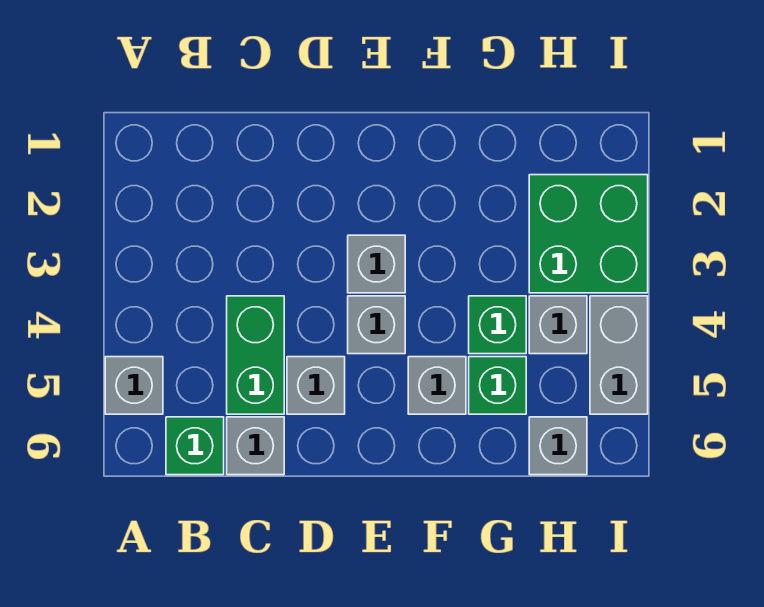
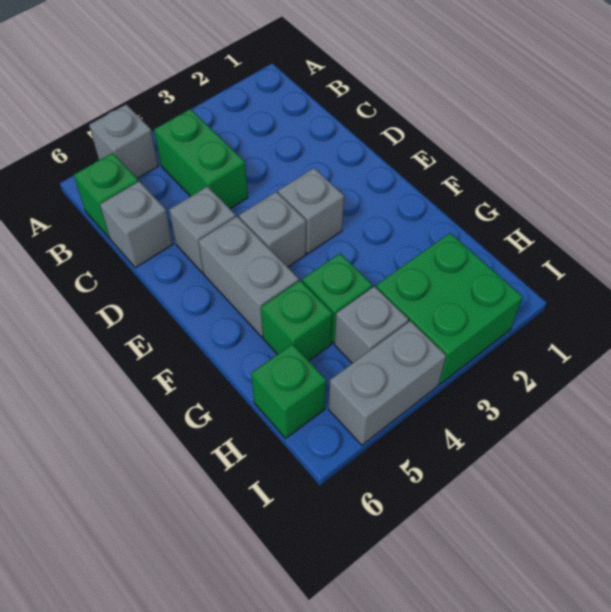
green 1x2 brick [227,296,284,414] -> green 1x2 brick turned to [154,109,248,209]
grey 1x1 brick [408,357,466,414] -> grey 1x2 brick [198,216,299,337]
grey 1x1 brick [529,417,587,475] -> green 1x1 brick [251,344,326,438]

